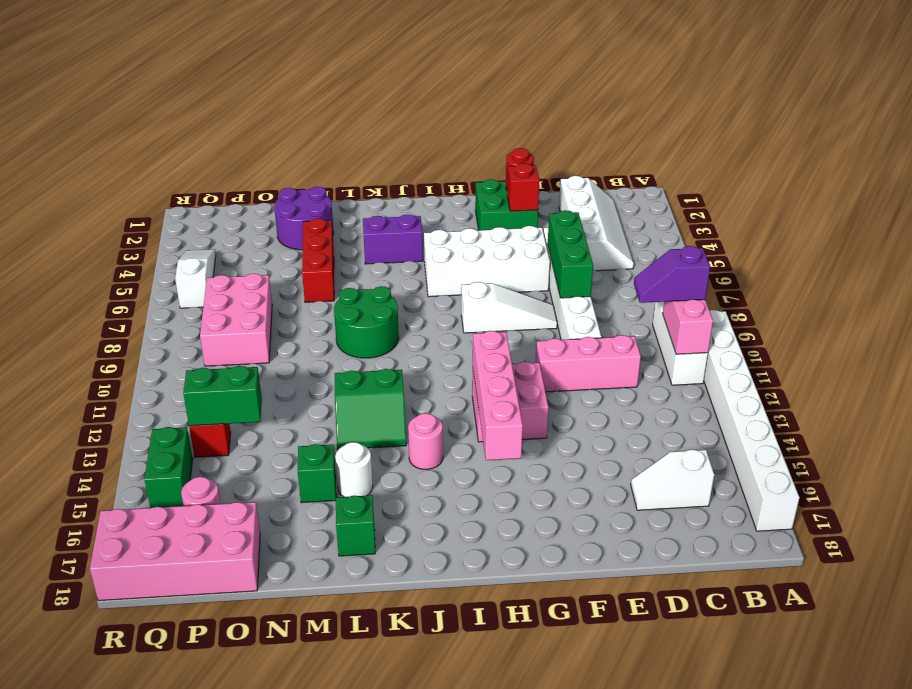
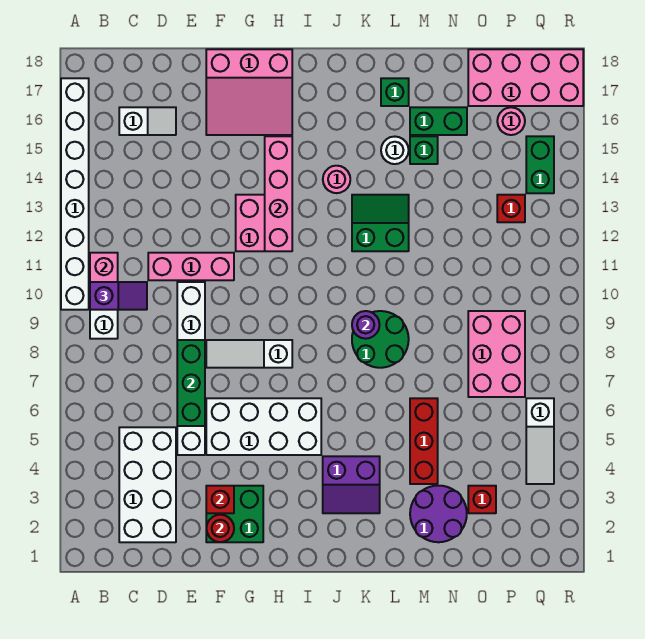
white 2x4 slope [559,176,634,271] -> white 2x4 brick [119,427,176,542]
none -> pink 3x3 slope [206,49,292,135]
none -> purple 1x1 round brick [352,311,380,339]
none -> red 1x1 brick [468,486,496,513]
green 1x2 brick [183,366,262,426] -> green 1x2 brick moved to [410,107,467,135]

